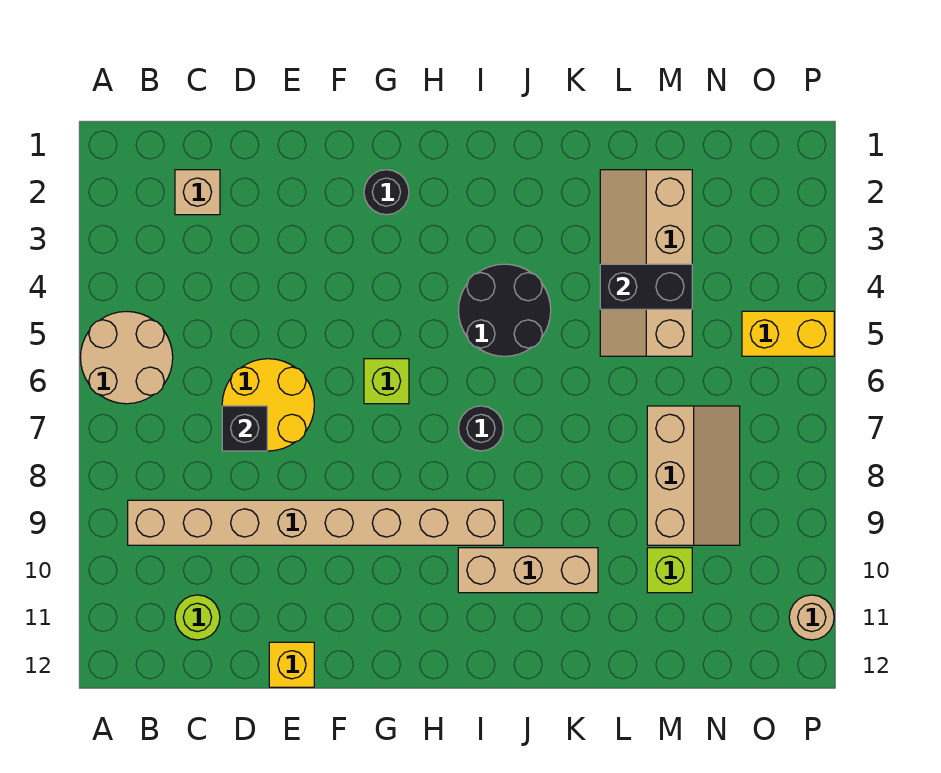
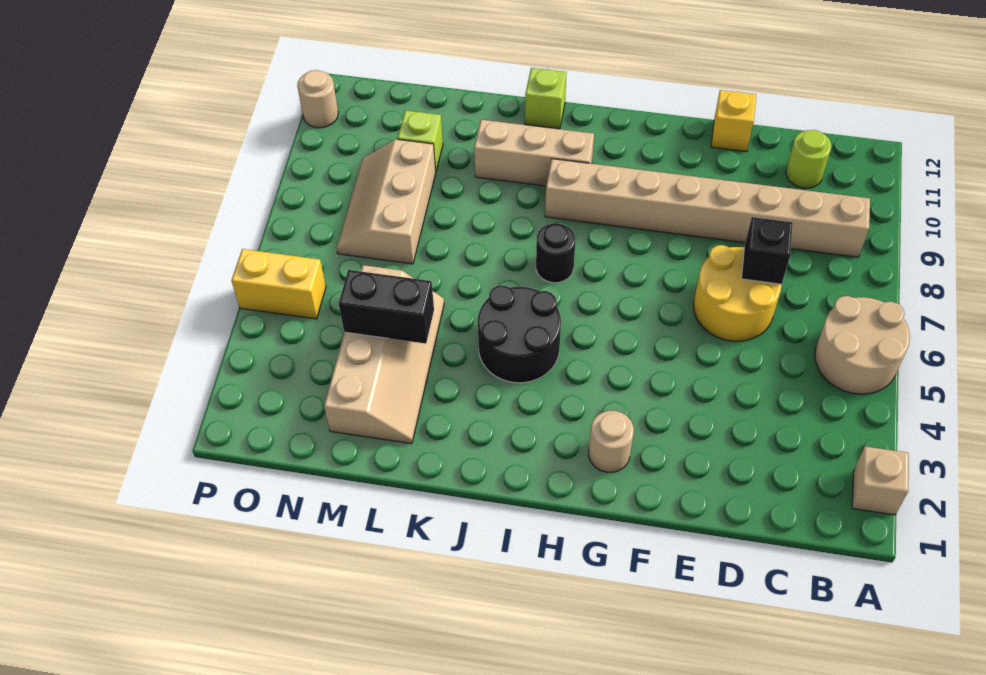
tan 1x1 brick [175,170,220,215] -> tan 1x1 brick moved to [852,447,909,515]
black 1x1 round brick [364,170,409,215] -> tan 1x1 round brick [589,411,634,472]
lime 1x1 brick [364,359,409,404] -> lime 1x1 brick moved to [525,68,566,129]

